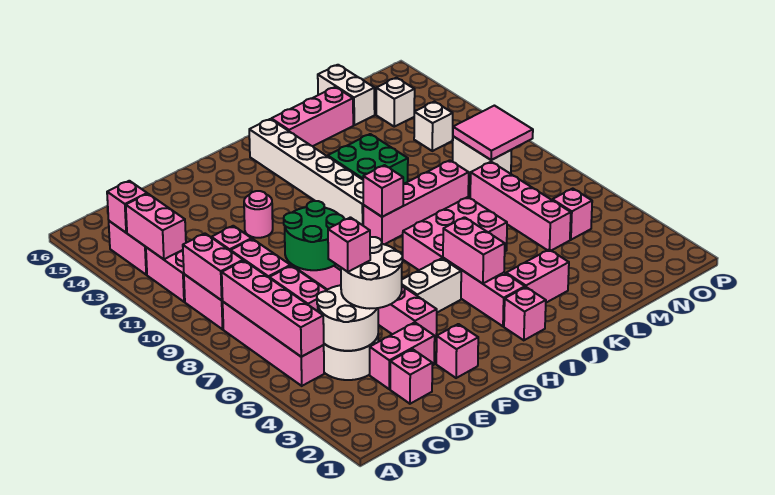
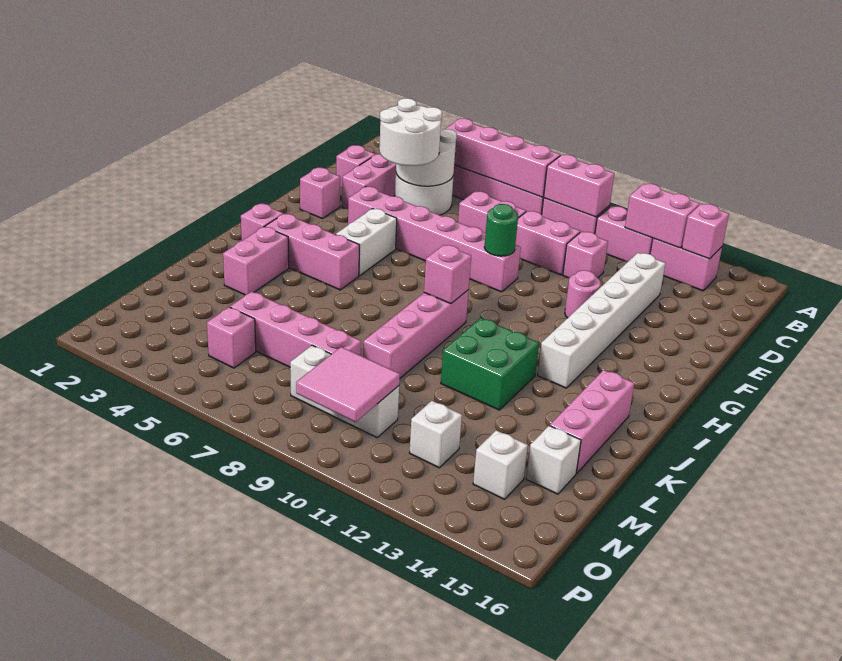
pink 1x1 brick [328,217,370,272] -> none
green 2x2 round brick [284,201,344,270] -> green 1x1 round brick [484,204,518,256]
pink 1x2 brick [443,217,505,284] -> none
pink 2x3 brick [403,197,507,270] -> none
white 1x6 brick [249,119,363,225] -> white 1x6 brick turned to [538,253,665,388]
white 1x2 brick [318,65,375,125] -> white 1x1 brick [526,426,581,494]
white 1x2 brick [453,136,511,176] -> white 1x3 brick [290,345,399,437]

